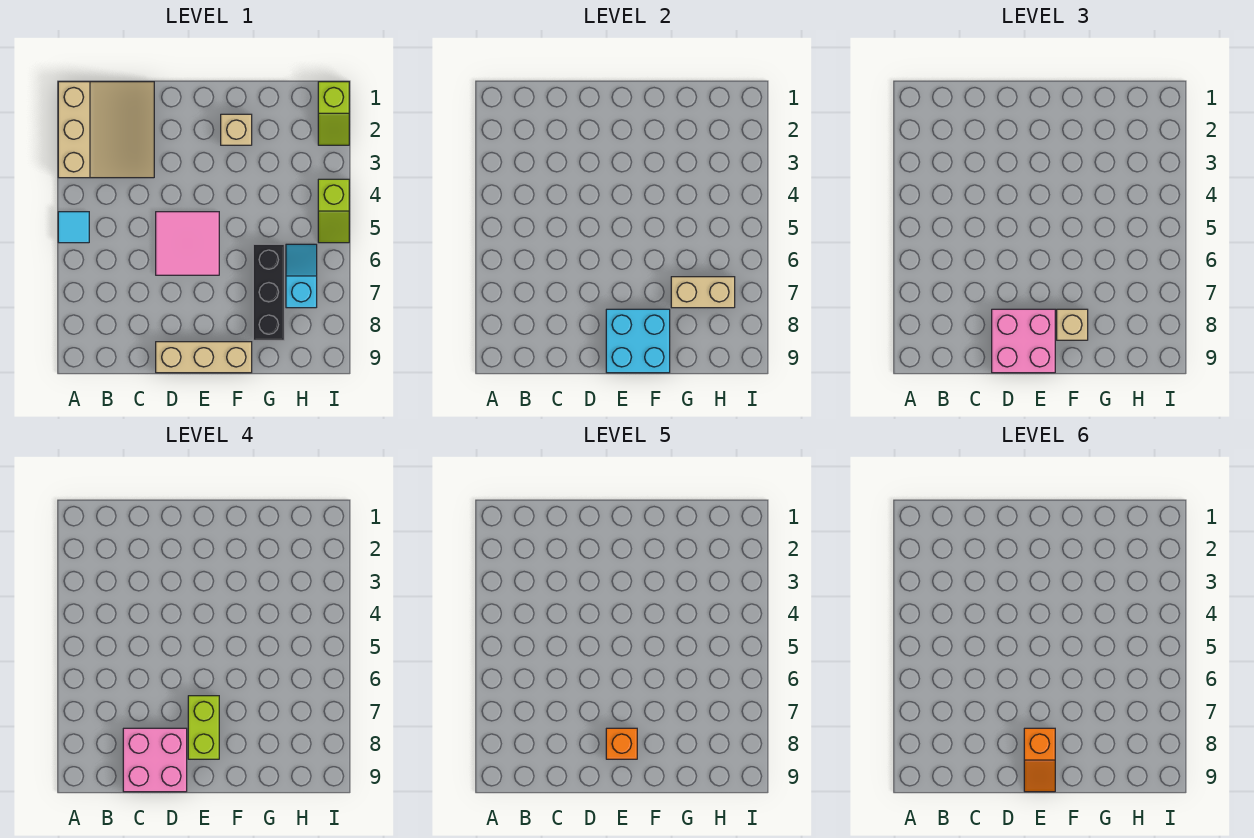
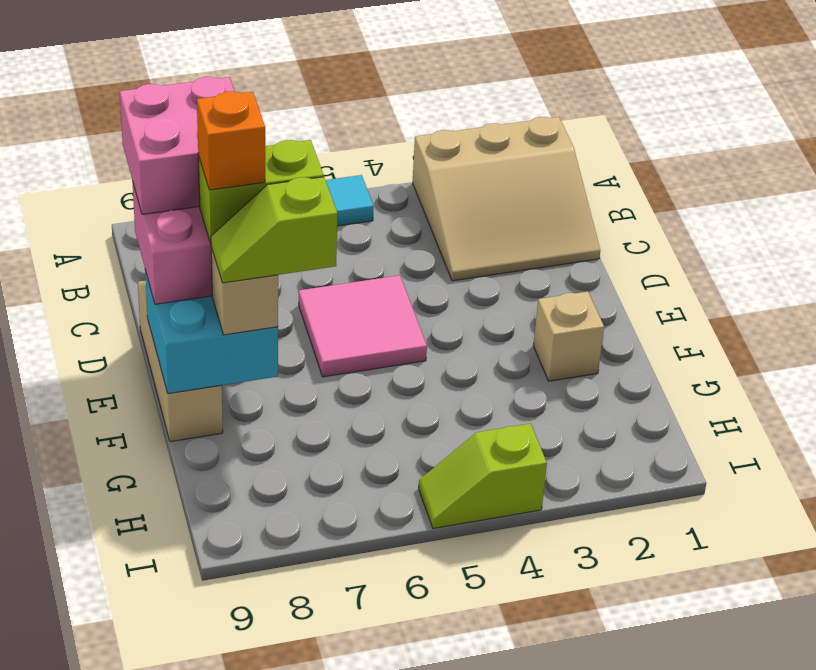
orange 1x2 slope [1024,728,1055,792] -> none
black 1x3 brick [253,244,284,340] -> none
tan 1x2 brick [671,277,735,308] -> none
cyan 1x2 slope [286,244,317,308] -> none
lime 1x2 slope [318,82,349,145] -> lime 1x2 slope moved to [211,177,337,283]

